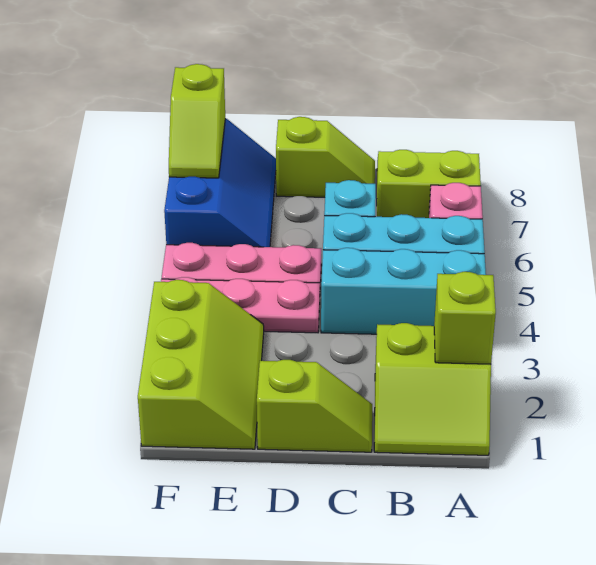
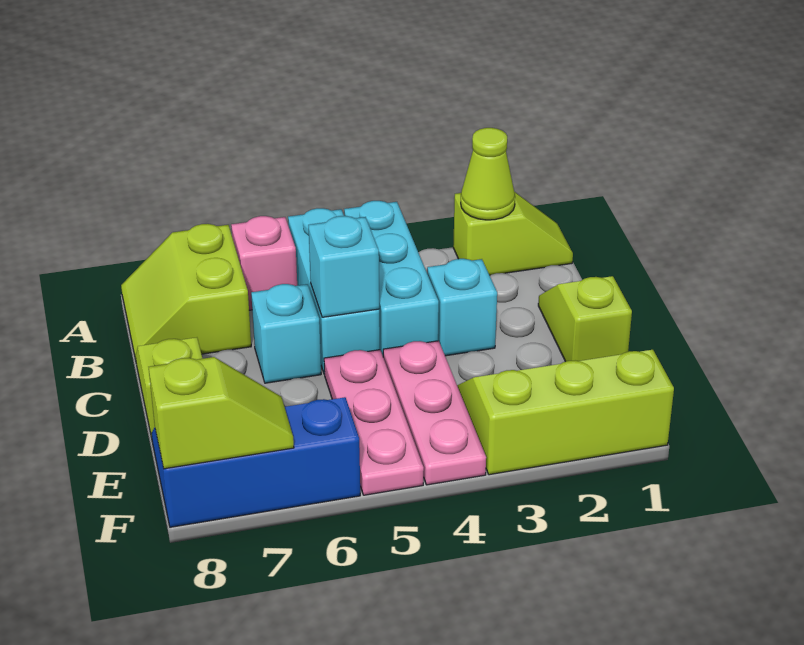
lime 2x2 slope [374,323,491,455] -> lime 1x2 slope [453,192,573,275]
lime 1x1 brick [434,272,496,364] -> lime 1x1 cone [461,128,515,220]
none -> cyan 1x1 brick [427,259,497,356]
none -> cyan 1x1 brick [308,216,379,317]

